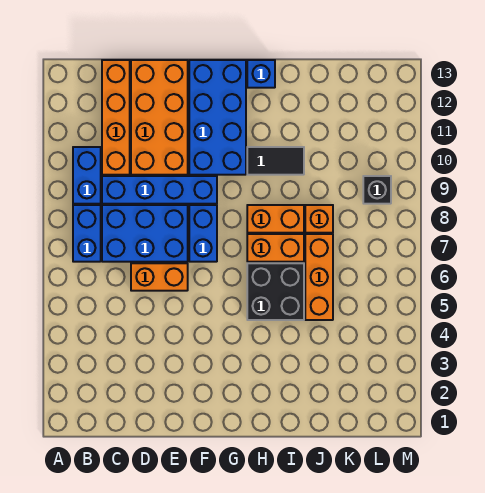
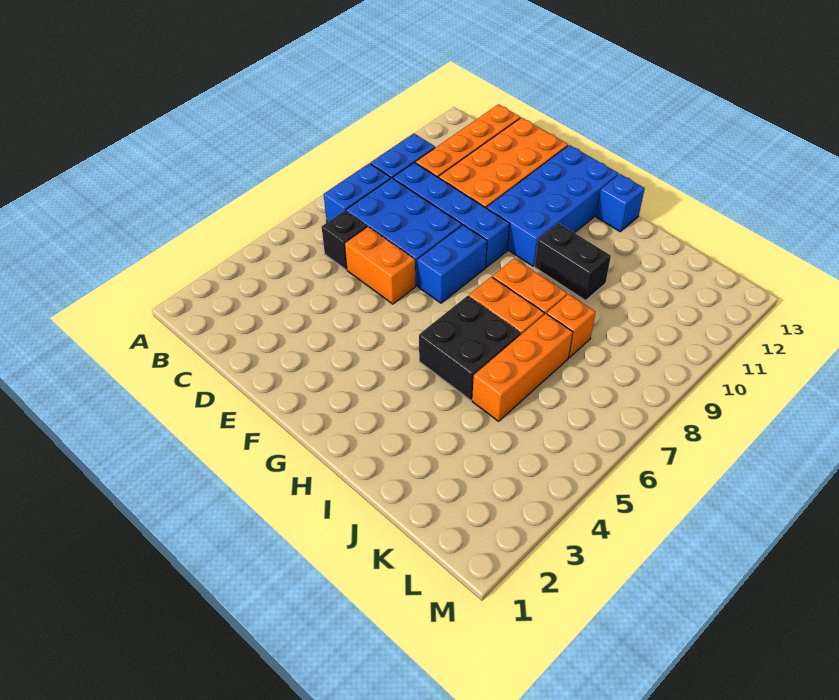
black 1x2 tile [247,147,304,175] -> black 1x2 brick [535,223,611,301]
black 1x1 brick [363,176,391,204] -> black 1x1 brick moved to [322,210,367,270]

